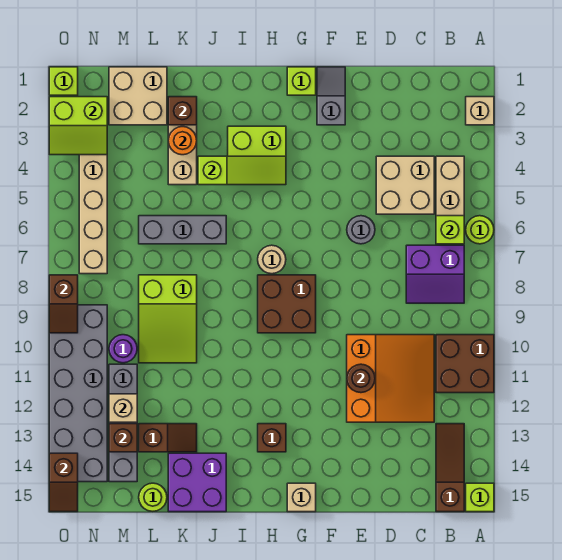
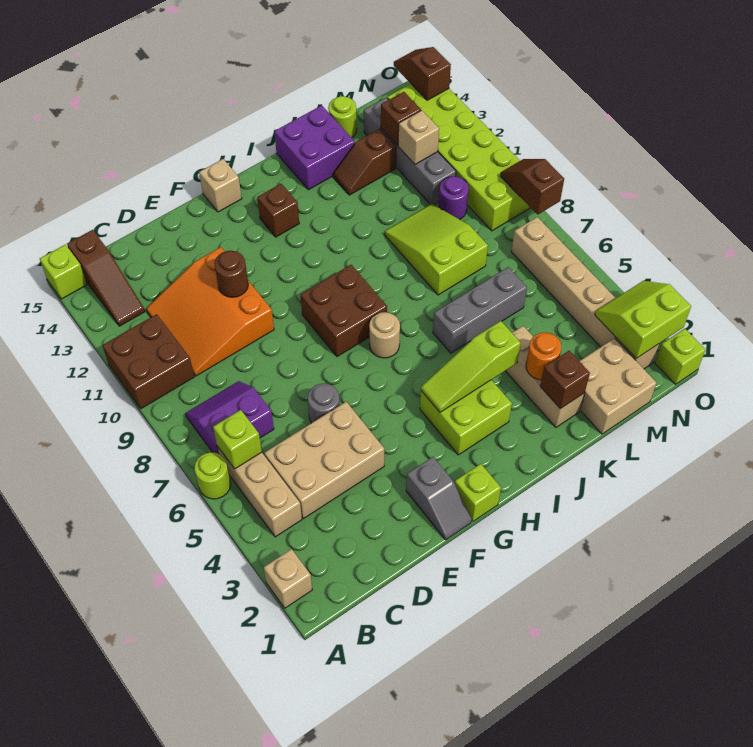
tan 2x2 brick [376,156,434,214] -> tan 2x3 brick [264,402,384,519]
grey 2x6 brick [49,305,107,482] -> lime 2x6 brick [387,84,530,231]

